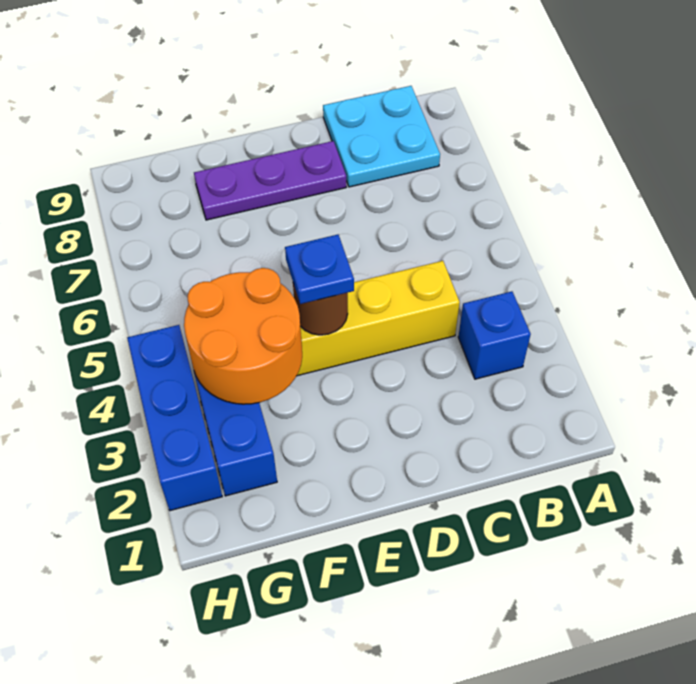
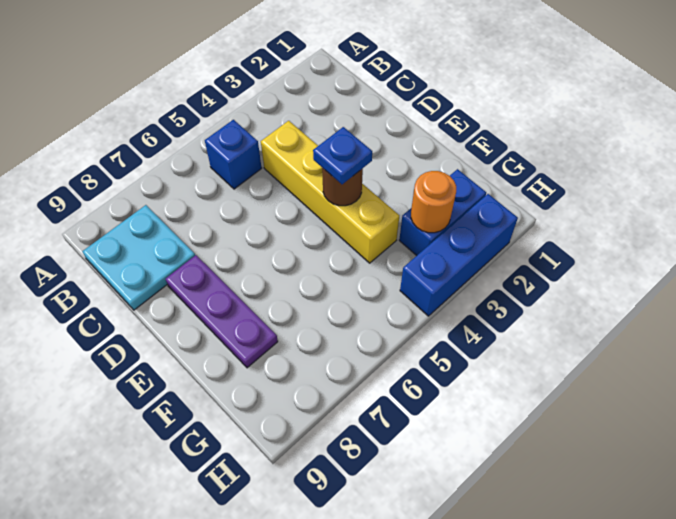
blue 1x1 brick [458,291,531,379] -> blue 1x1 brick moved to [205,120,262,189]
orange 2x2 round brick [184,268,302,404] -> orange 1x1 round brick [411,171,456,233]

